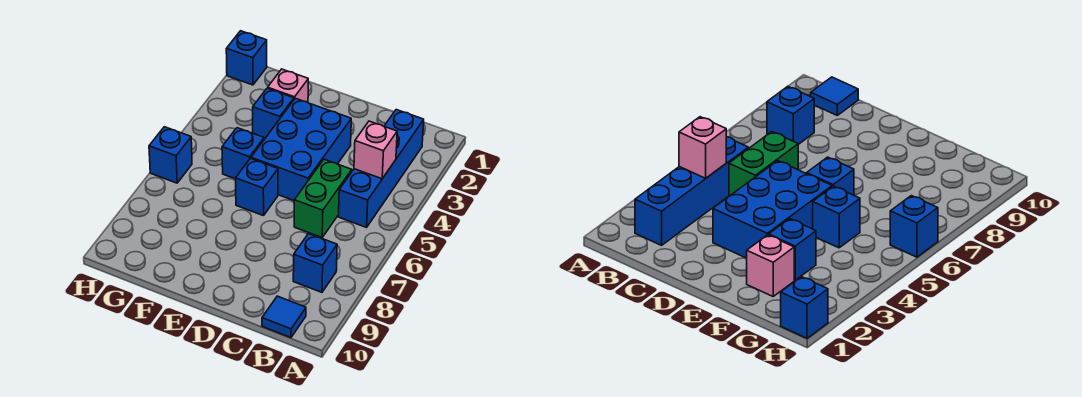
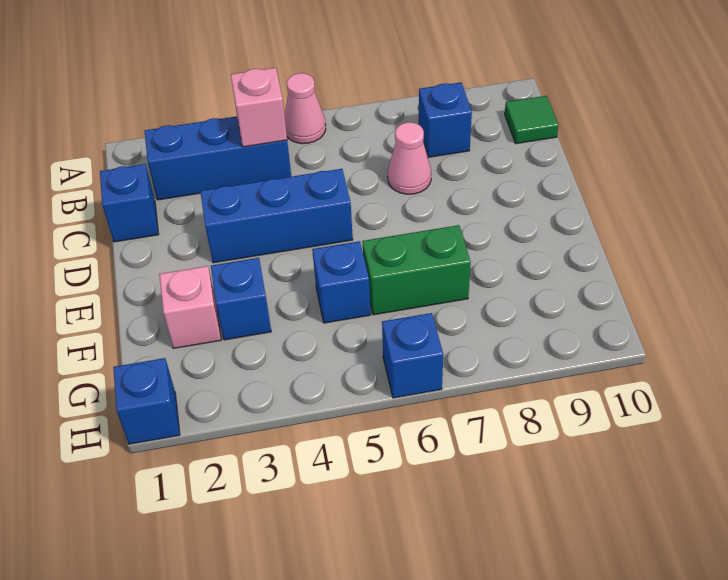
none -> pink 1x1 cone [284,73,326,144]
blue 1x4 brick [339,110,424,227] -> blue 1x3 brick [145,116,291,200]
blue 1x1 tile [262,296,306,338] -> green 1x1 tile [505,96,558,144]
green 1x2 brick [294,159,352,238] -> green 1x2 brick moved to [362,225,471,315]
none -> pink 1x1 cone [388,122,431,194]
blue 2x3 brick [251,98,351,200] -> blue 1x3 brick [200,169,353,263]
blue 1x1 brick [236,158,278,216] -> blue 1x1 brick moved to [100,164,159,242]

